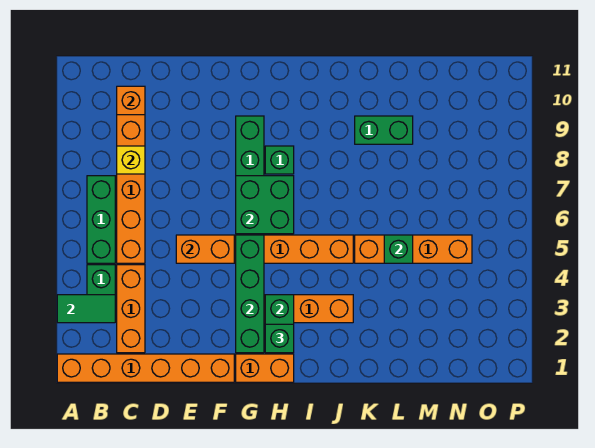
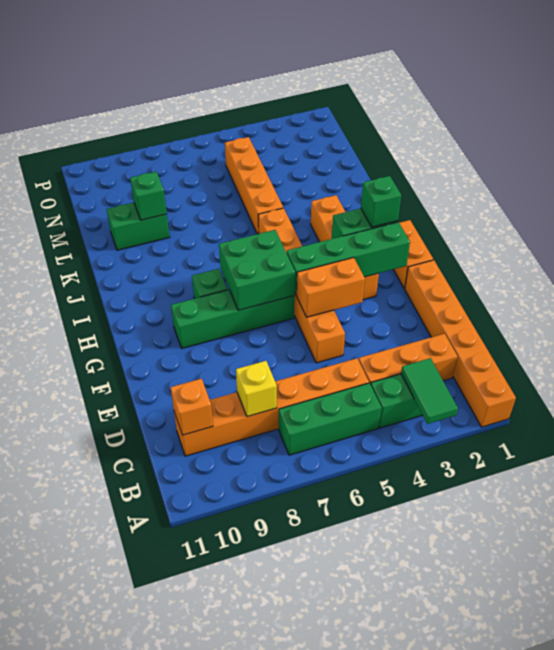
orange 1x2 brick [176,235,234,263] -> orange 1x2 brick turned to [297,258,365,317]
green 1x2 brick [355,116,413,144] -> green 1x2 brick turned to [107,203,170,250]
green 1x1 brick [384,235,413,263] -> green 1x1 brick moved to [130,172,167,220]

